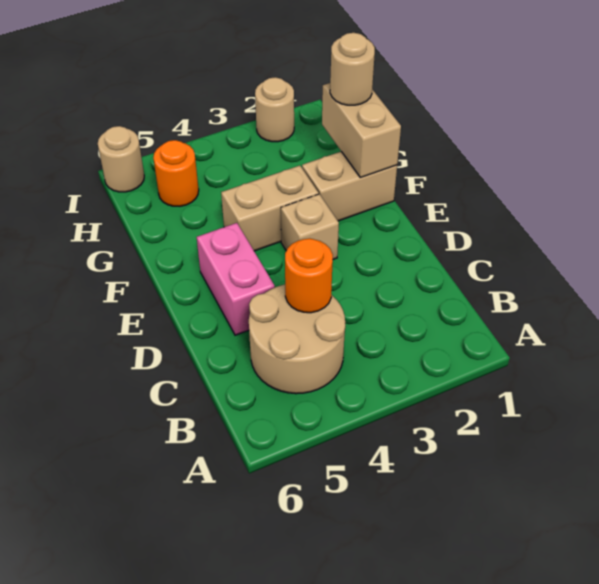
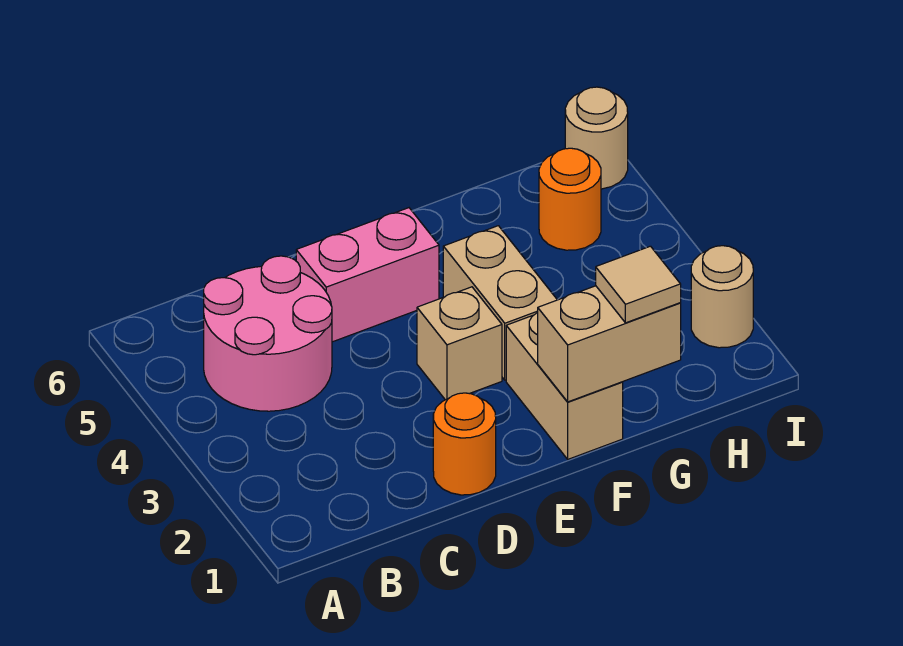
tan 2x2 round brick [249,285,345,394] -> pink 2x2 round brick [204,256,332,411]
orange 1x1 round brick [285,238,333,313] -> orange 1x1 round brick moved to [433,393,496,495]
tan 1x1 round brick [330,33,375,105] -> tan 1x1 tile [596,246,681,323]

